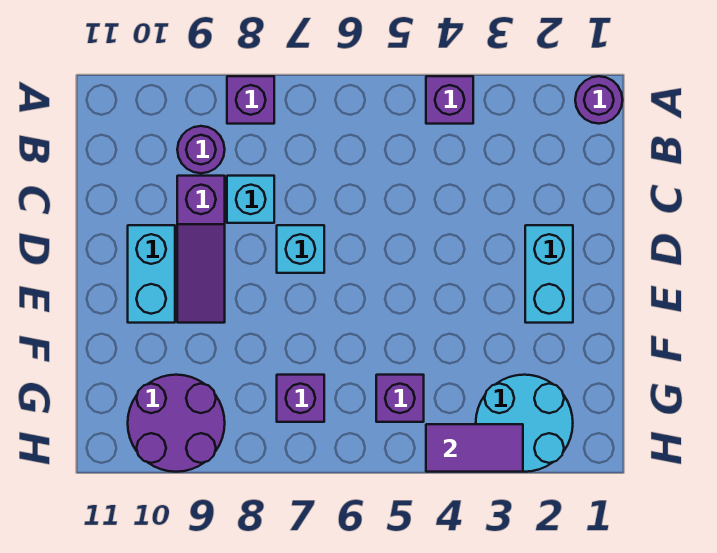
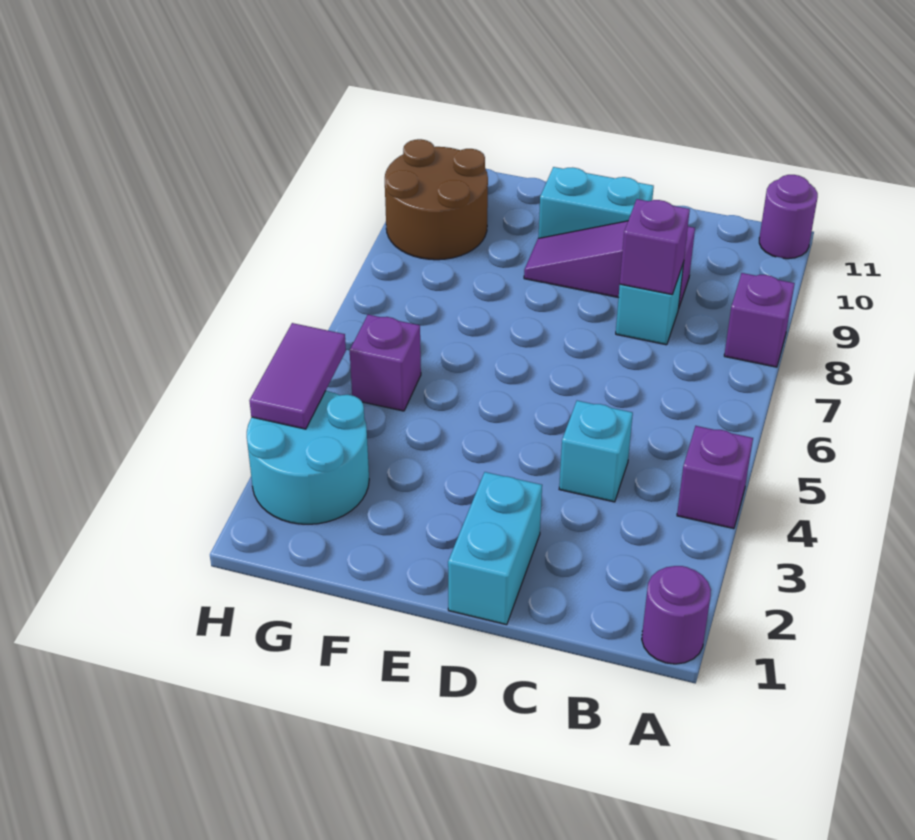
purple 1x1 round brick [177,126,225,173] -> purple 1x1 round brick moved to [759,175,818,259]
cyan 1x2 brick [525,225,573,323] -> cyan 1x2 brick turned to [448,472,542,625]
cyan 1x1 brick [277,225,324,273] -> cyan 1x1 brick moved to [559,401,633,502]
purple 1x1 brick [277,375,324,422] -> purple 1x1 brick moved to [620,199,690,295]
purple 2x2 round brick [128,375,225,472] -> brown 2x2 round brick [385,139,488,260]

